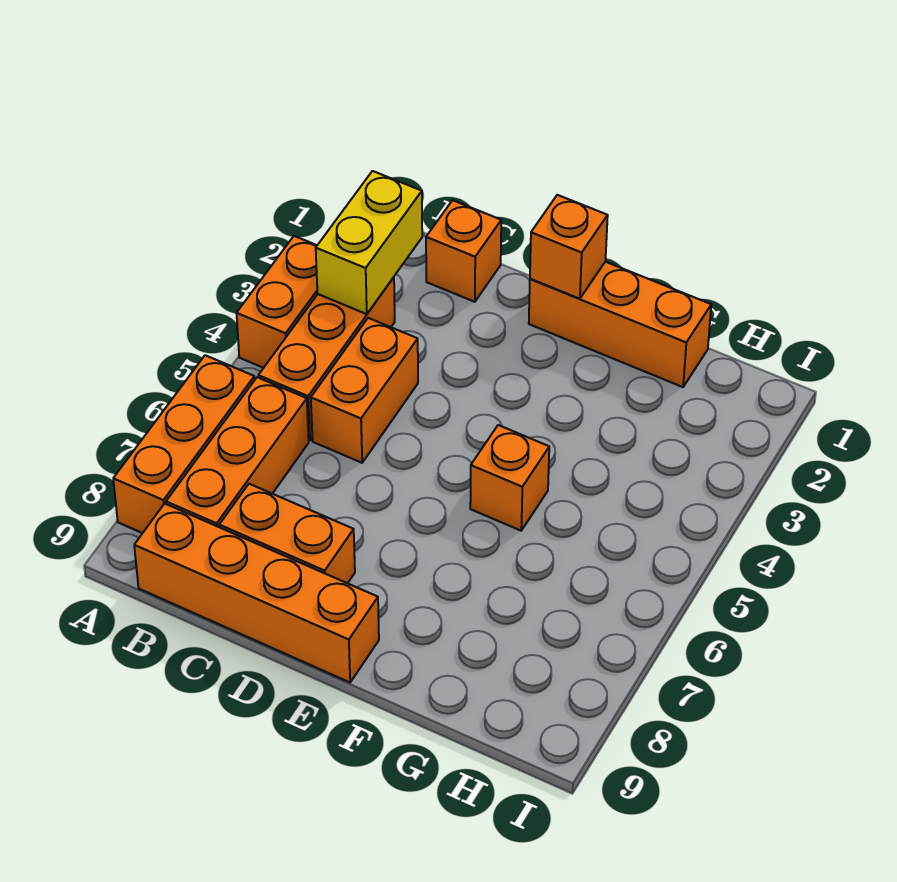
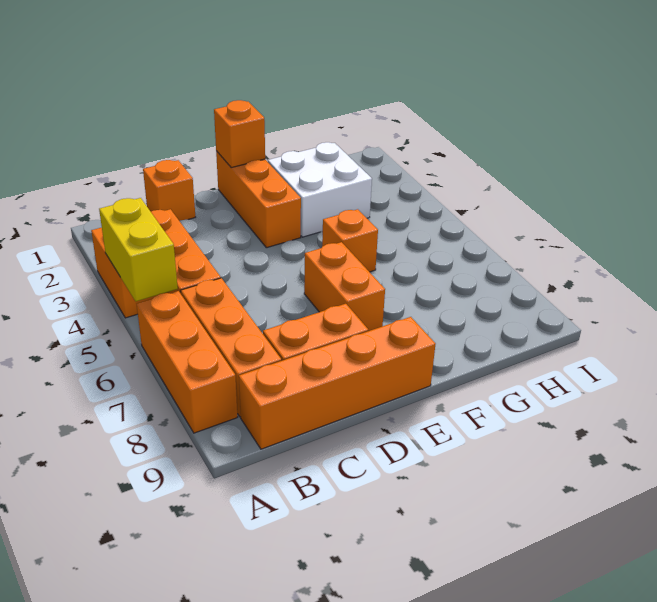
yellow 1x2 brick [316,171,422,314] -> yellow 1x2 brick moved to [99,198,178,301]
orange 1x2 brick [311,318,418,463] -> orange 1x2 brick moved to [304,242,385,331]
orange 1x3 brick [529,262,711,387] -> orange 1x3 brick turned to [216,151,301,248]
none -> white 2x2 brick [268,142,372,237]

